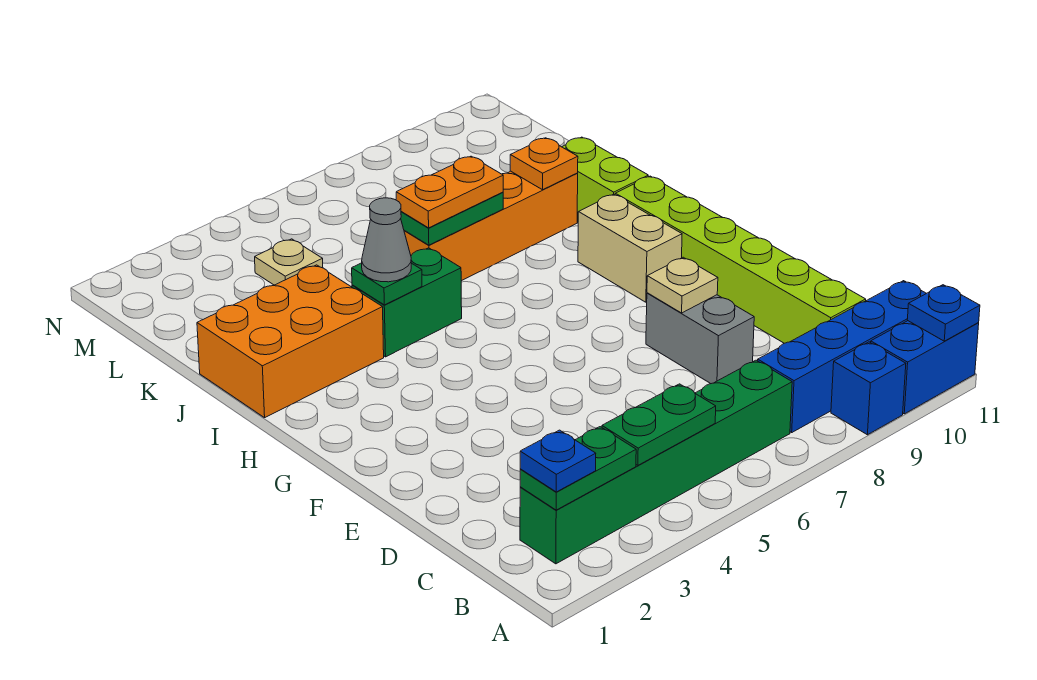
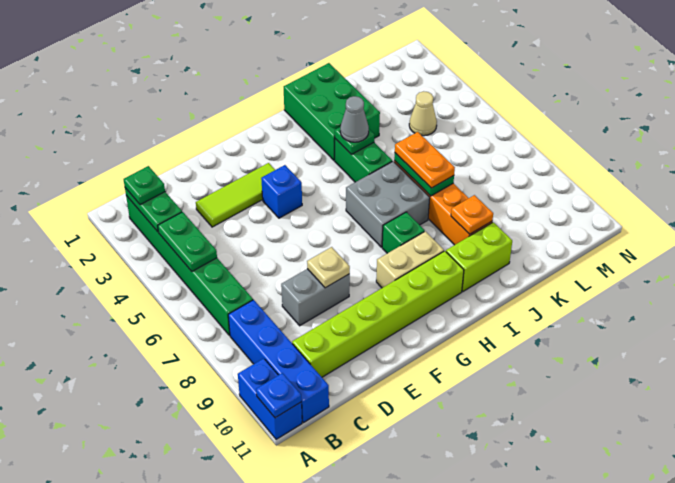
blue 1x1 brick [831,342,906,435] -> blue 1x1 brick moved to [261,165,302,218]
blue 1x1 plate [520,430,596,492] -> green 1x1 plate [124,166,165,205]
none -> lime 1x3 tile [196,163,275,227]
none -> grey 2x2 brick [346,161,430,247]
none -> green 1x1 brick [382,212,425,253]
orange 2x3 brick [197,265,384,418] -> green 2x3 brick [284,63,380,160]
tan 1x1 plate [255,239,323,285] -> tan 1x1 cone [409,91,437,136]

